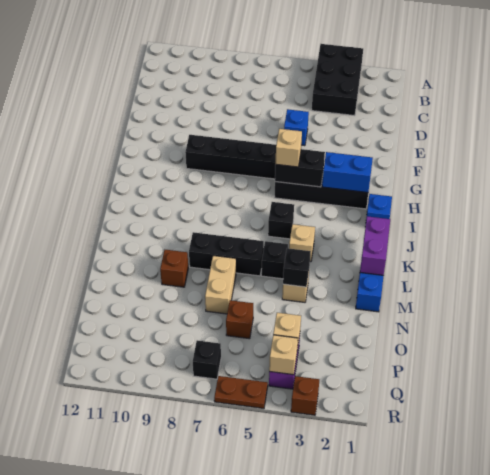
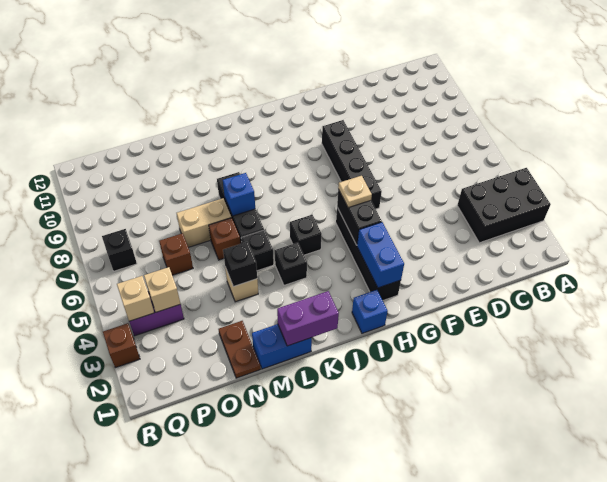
blue 1x1 brick [284,109,309,146] -> blue 1x1 brick moved to [223,173,255,216]
tan 1x1 brick [276,129,302,167] -> tan 1x1 plate [338,176,372,208]
tan 1x1 brick [289,224,315,262] -> black 1x1 brick [275,243,307,285]
brown 1x1 brick [160,250,188,287] -> brown 1x1 brick moved to [209,218,240,260]
brown 1x2 plate [214,376,268,408] -> brown 1x2 plate moved to [219,321,261,378]

